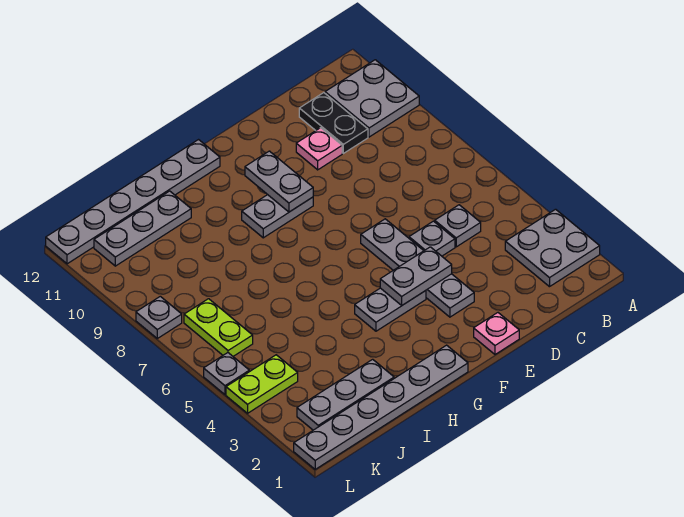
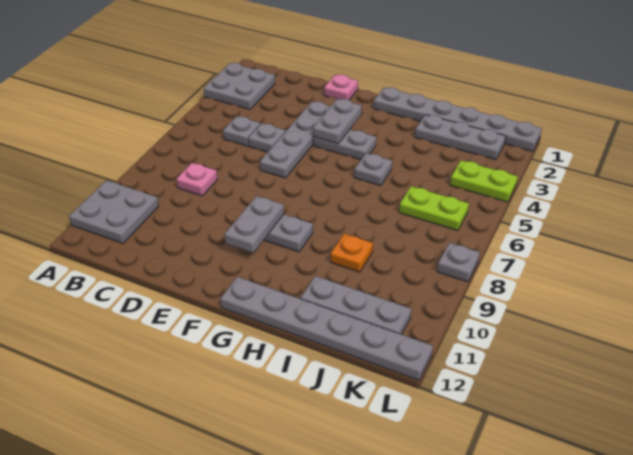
black 1x2 plate [299,93,368,153] -> none
pink 1x1 plate [296,128,342,170] -> pink 1x1 plate moved to [176,163,217,196]
grey 1x2 plate [380,247,452,305] -> grey 1x2 plate turned to [313,99,362,144]
none -> orange 1x1 plate [331,234,373,272]
lime 1x2 plate [184,299,253,356] -> lime 1x2 plate turned to [399,186,469,231]
grey 1x1 plate [204,353,249,395] -> grey 1x1 plate moved to [354,153,392,186]

